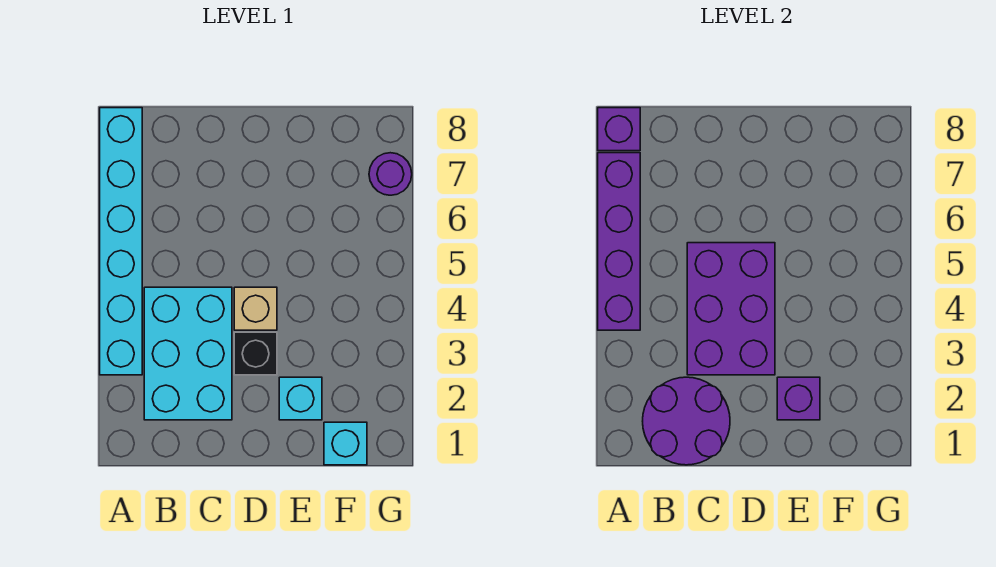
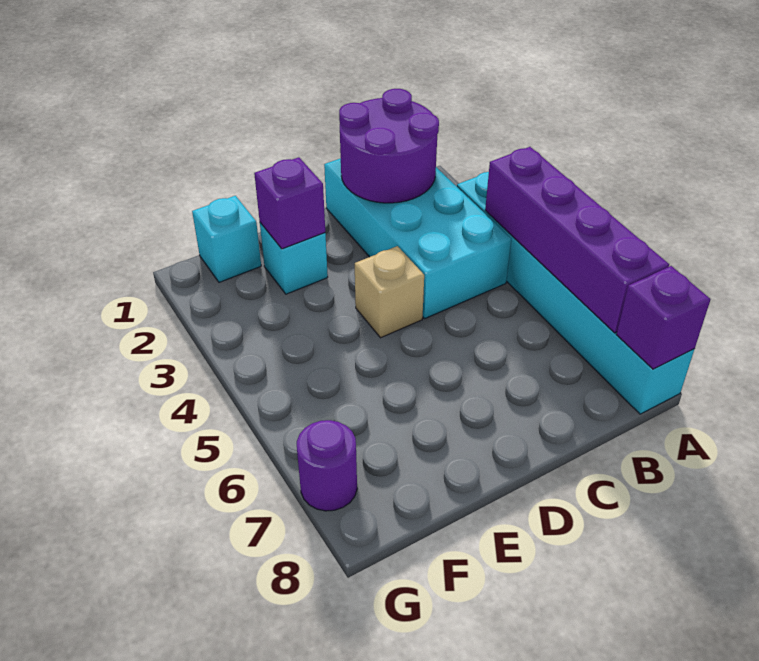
cyan 2x3 brick [144,287,232,420] -> cyan 2x4 brick [324,158,511,318]
purple 2x3 brick [687,243,775,375] -> none
black 1x1 brick [234,332,277,375] -> none

